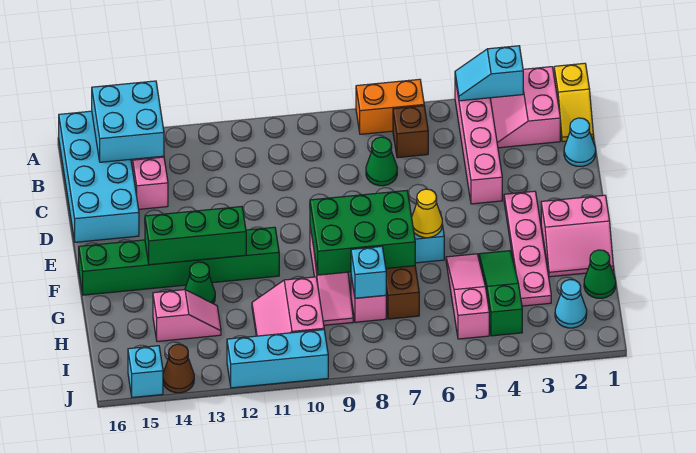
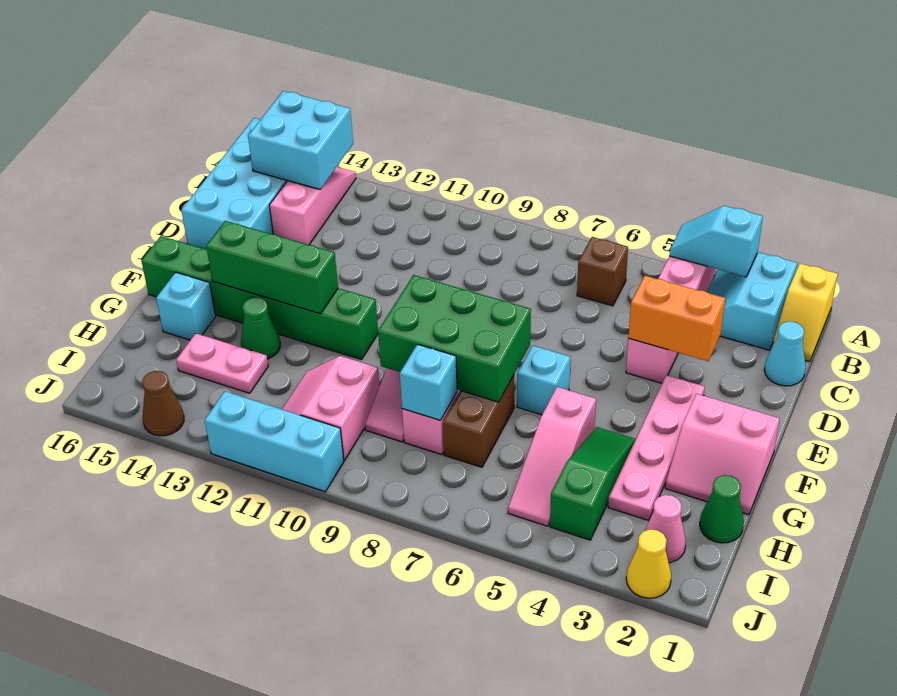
pink 2x2 slope [490,67,560,148] -> cyan 2x2 slope [707,253,797,350]
orange 1x2 brick [356,79,424,134] -> orange 1x2 brick moved to [628,276,725,361]
green 1x1 cone [366,137,397,186] -> none
yellow 1x1 cone [412,189,442,238] -> yellow 1x1 cone moved to [626,529,671,598]
pink 1x3 slope [446,254,489,339] -> pink 1x3 slope turned to [508,387,596,526]
pink 1x2 slope [153,290,221,342] -> pink 1x2 plate [176,333,268,393]
cyan 1x1 cone [555,280,587,328] -> pink 1x1 cone [645,495,686,563]
cyan 1x1 brick [128,346,163,397] -> cyan 1x1 brick moved to [156,272,216,340]

